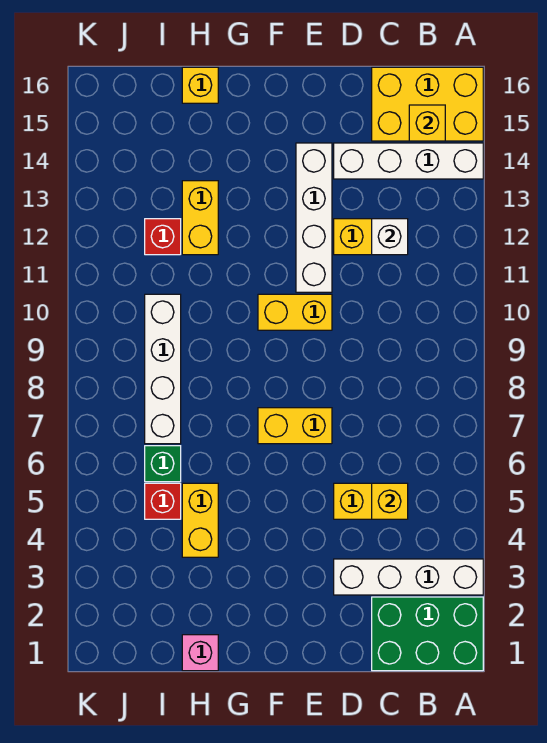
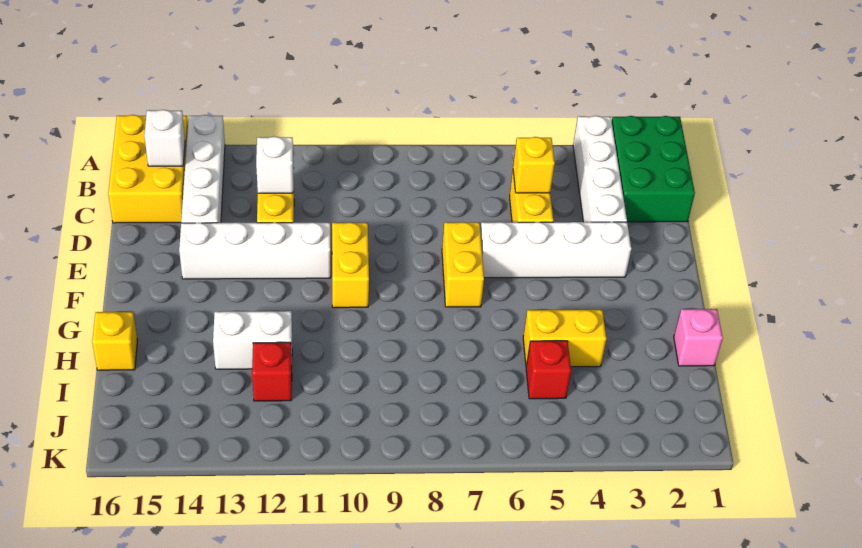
yellow 1x1 brick [409,105,445,141] -> white 1x1 brick [144,110,185,166]
yellow 1x2 brick [182,181,218,255] -> white 1x2 brick [213,311,292,369]
green 1x1 brick [145,446,181,482] -> none
white 1x4 brick [145,294,181,444] -> white 1x4 brick moved to [480,222,631,278]

